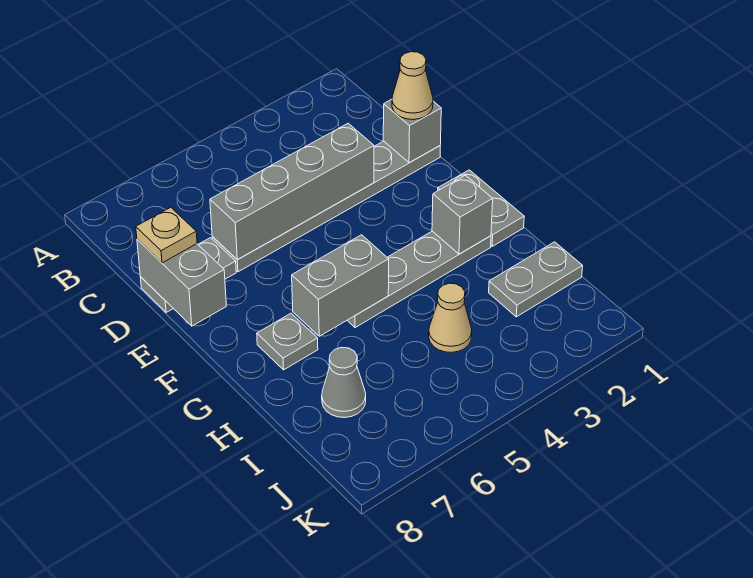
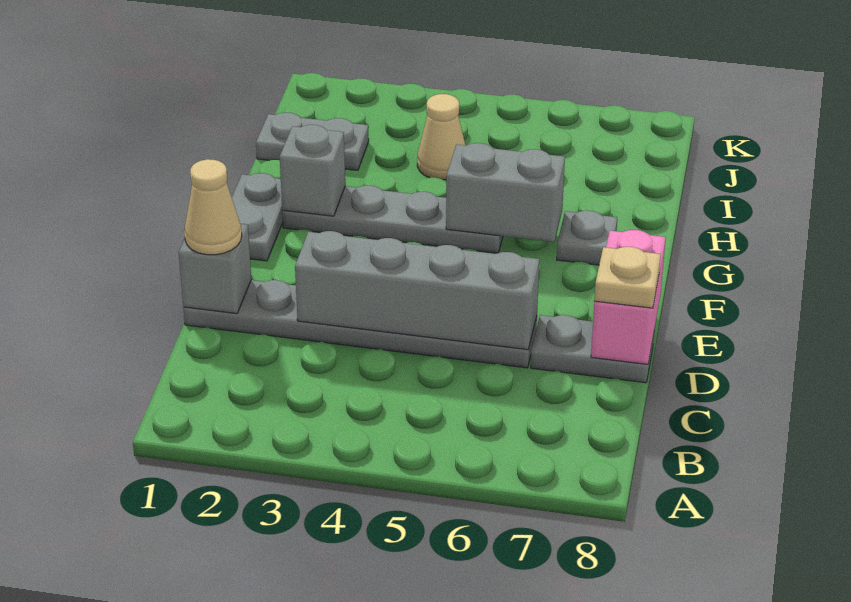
grey 1x2 brick [137,239,226,326] -> pink 1x2 brick [591,230,666,364]
grey 1x1 cone [322,347,366,418] -> none

